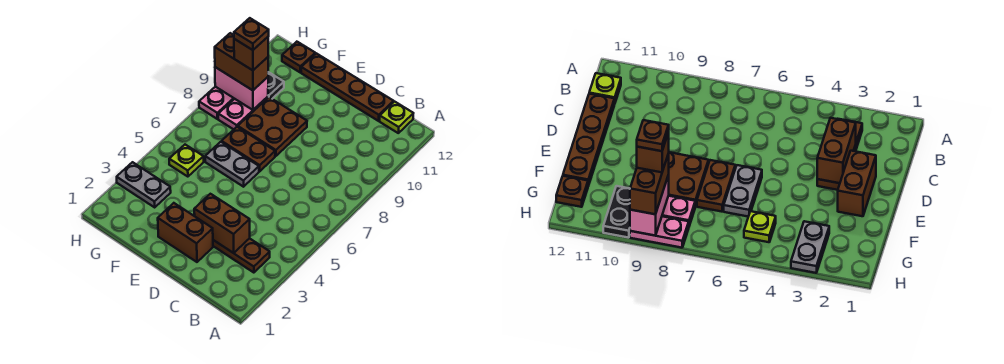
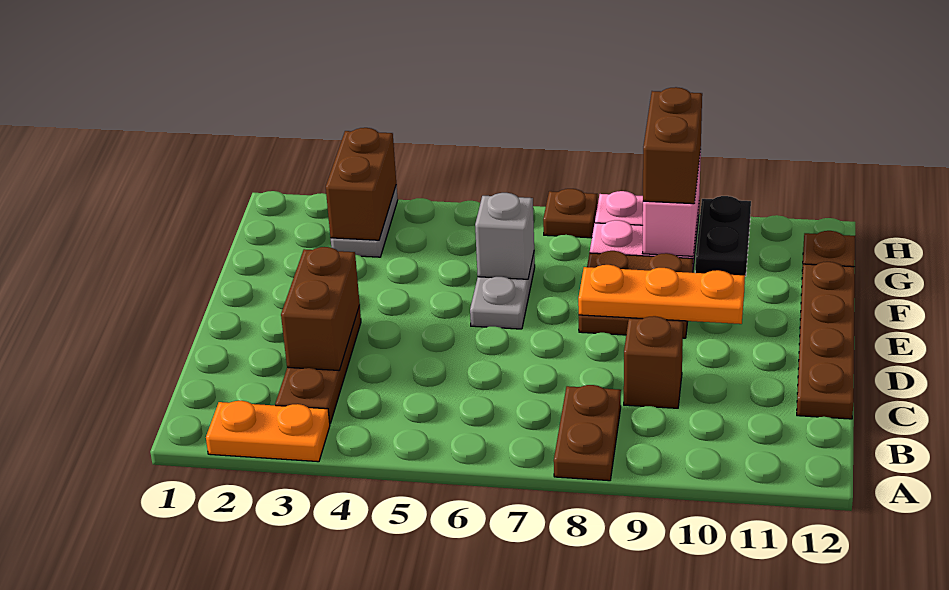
none -> orange 1x2 plate [206,401,330,462]
lime 1x1 plate [380,102,413,133] -> none
brown 1x2 brick [158,203,213,262] -> brown 1x2 brick moved to [326,128,396,240]
brown 1x2 plate [222,127,275,171] -> brown 1x2 plate moved to [554,385,621,481]
none -> orange 1x3 plate [578,265,745,324]
none -> grey 1x1 brick [475,193,534,279]
lime 1x1 plate [169,145,204,177] -> none
brown 1x1 brick [234,37,268,70] -> brown 1x1 brick moved to [624,316,683,408]
brown 1x1 plate [234,18,269,50] -> brown 1x1 plate moved to [543,189,597,238]

